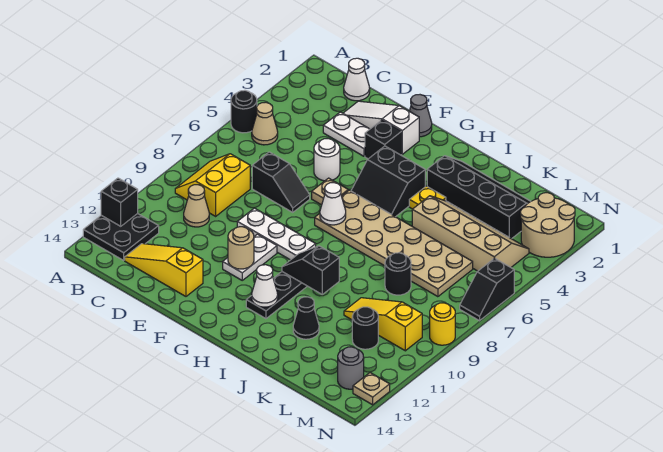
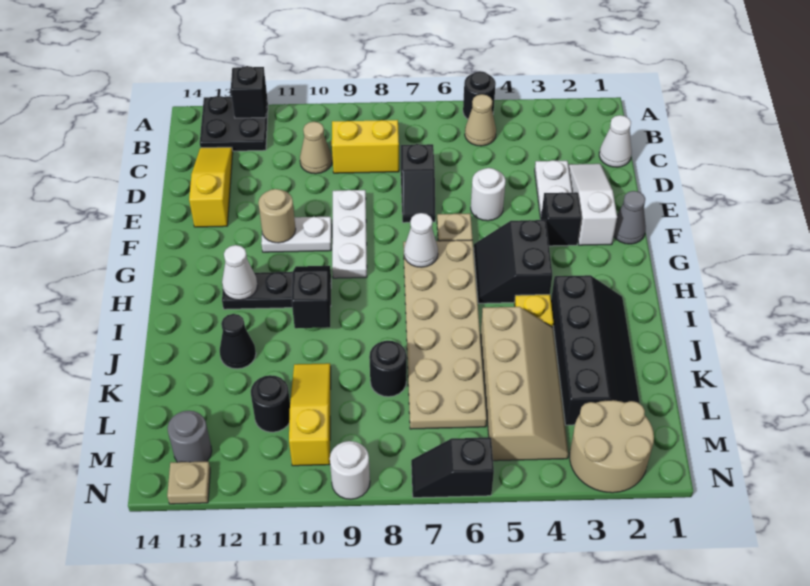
yellow 1x1 round brick [430,303,455,345] -> white 1x1 round brick [330,441,370,499]

